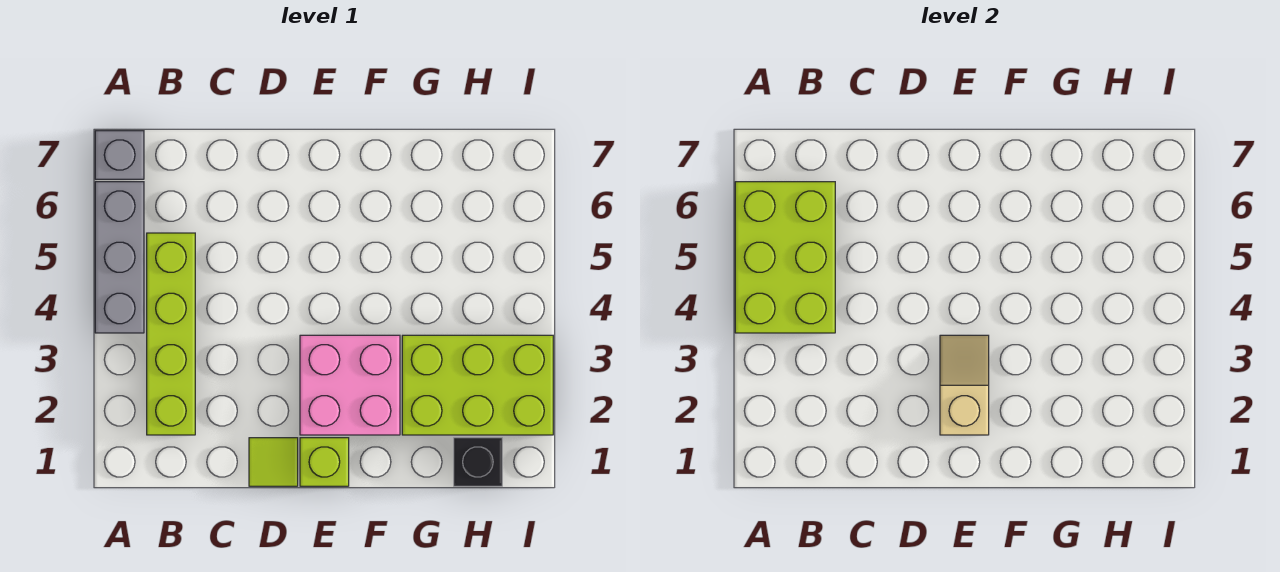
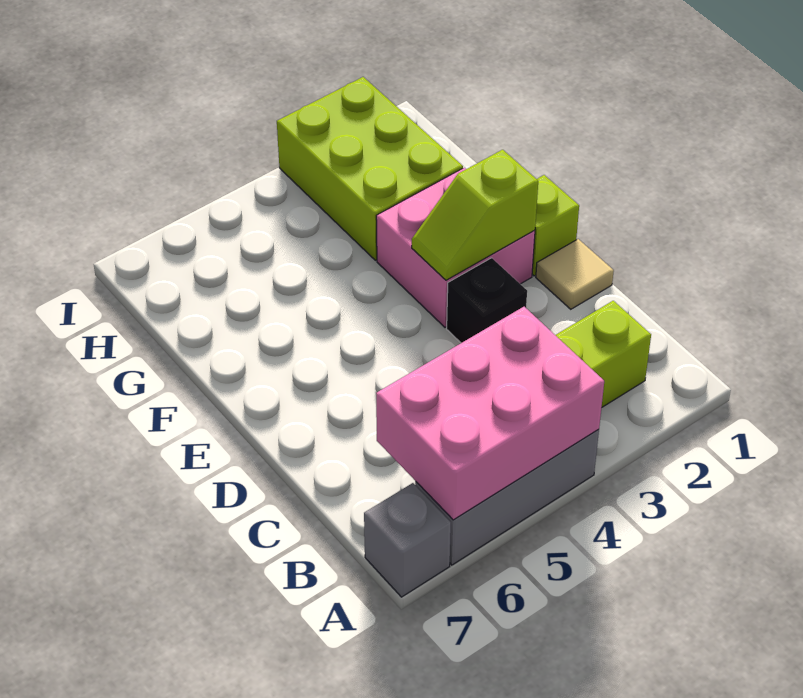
lime 2x3 brick [735,182,835,333] -> pink 2x3 brick [376,307,604,520]
lime 1x1 tile [249,438,298,486] -> tan 1x1 tile [536,239,614,309]
tan 1x2 slope [940,335,989,435] -> lime 1x2 slope [412,150,538,280]
black 1x1 brick [454,438,502,486] -> black 1x1 brick moved to [447,258,527,343]

